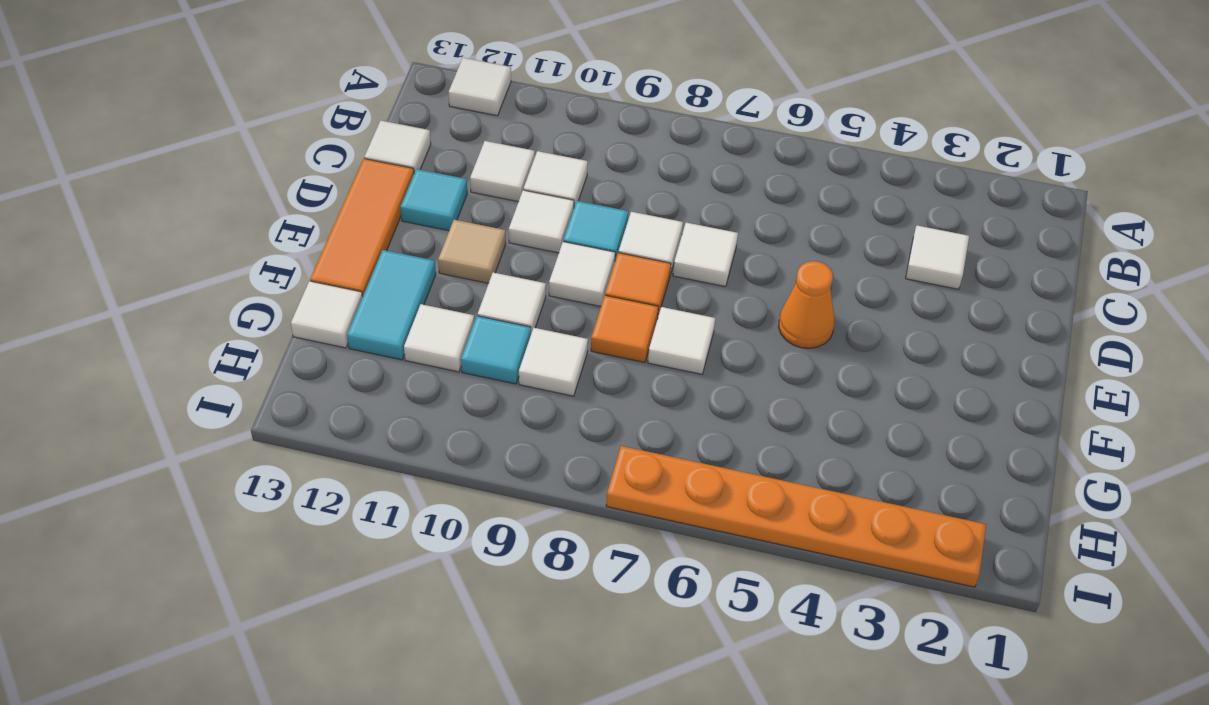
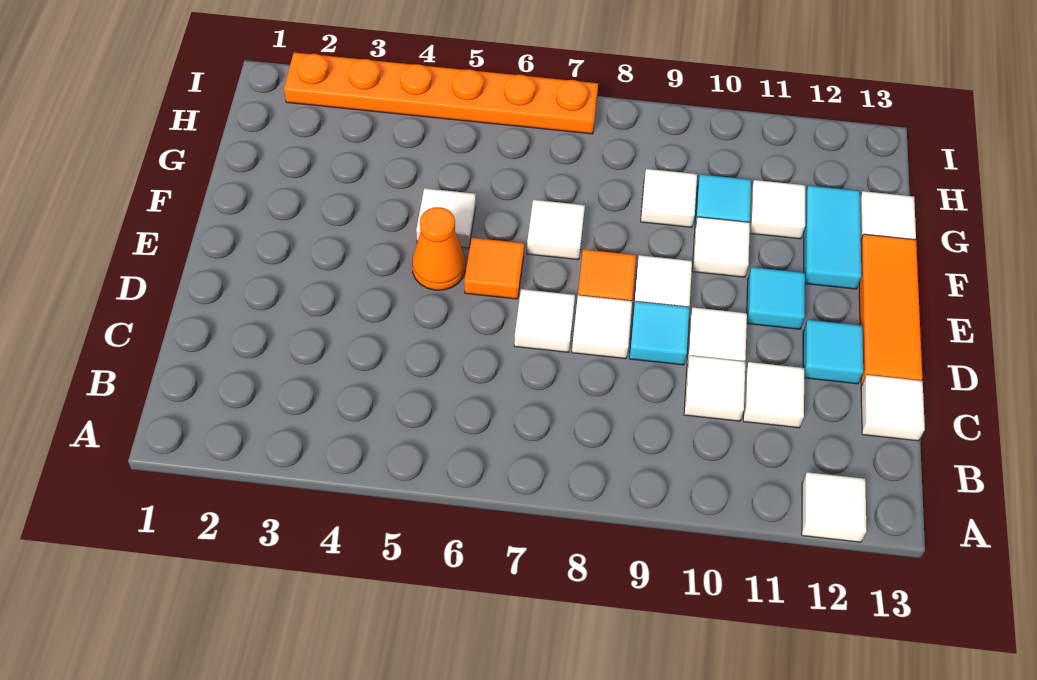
white 1x1 tile [906,226,969,289] -> white 1x1 tile moved to [416,188,476,248]
tan 1x1 tile [438,220,506,283] -> cyan 1x1 tile [747,267,805,329]
orange 1x1 tile [591,295,658,362] -> orange 1x1 tile moved to [464,238,524,299]

